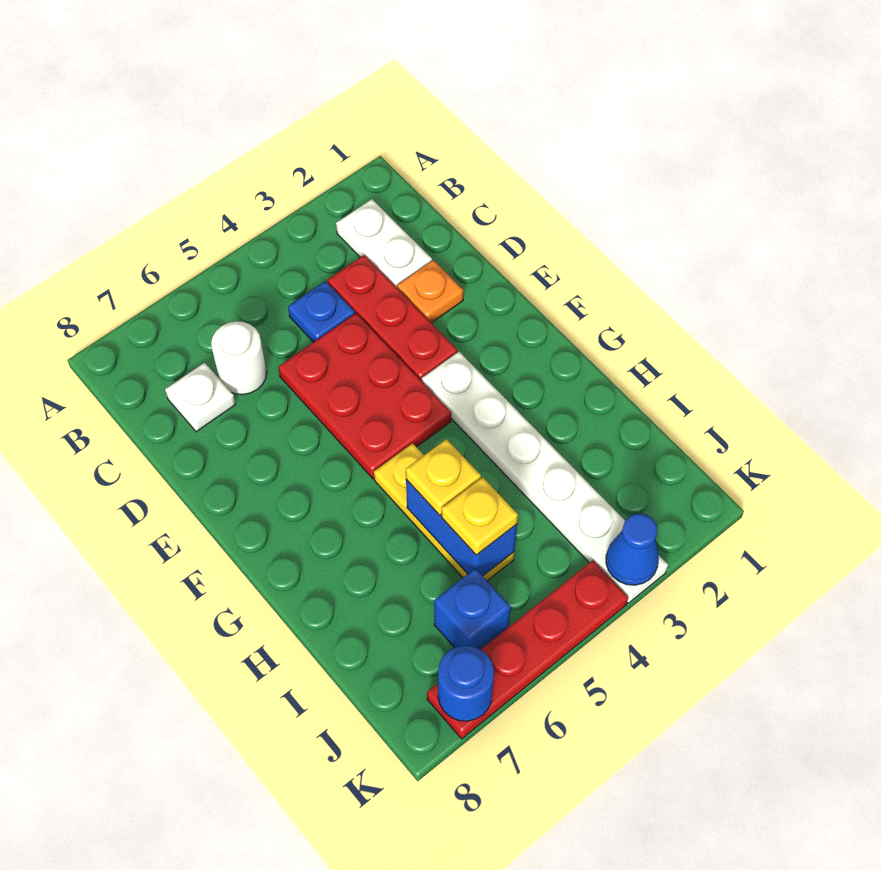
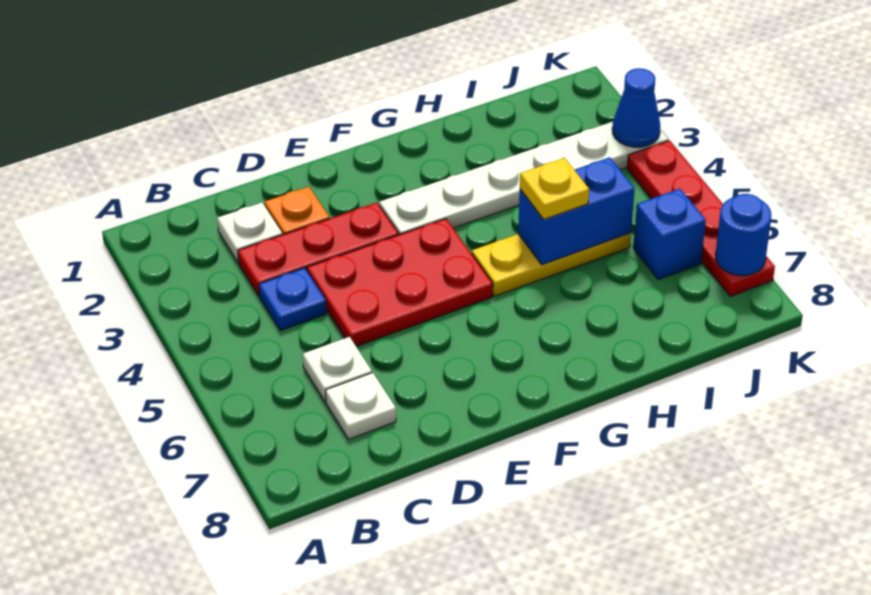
white 1x2 plate [336,199,432,288] -> white 1x1 plate [217,203,282,263]
white 1x1 round brick [211,321,267,395] -> white 1x1 plate [303,337,372,402]
yellow 1x1 plate [442,477,518,555] -> none

